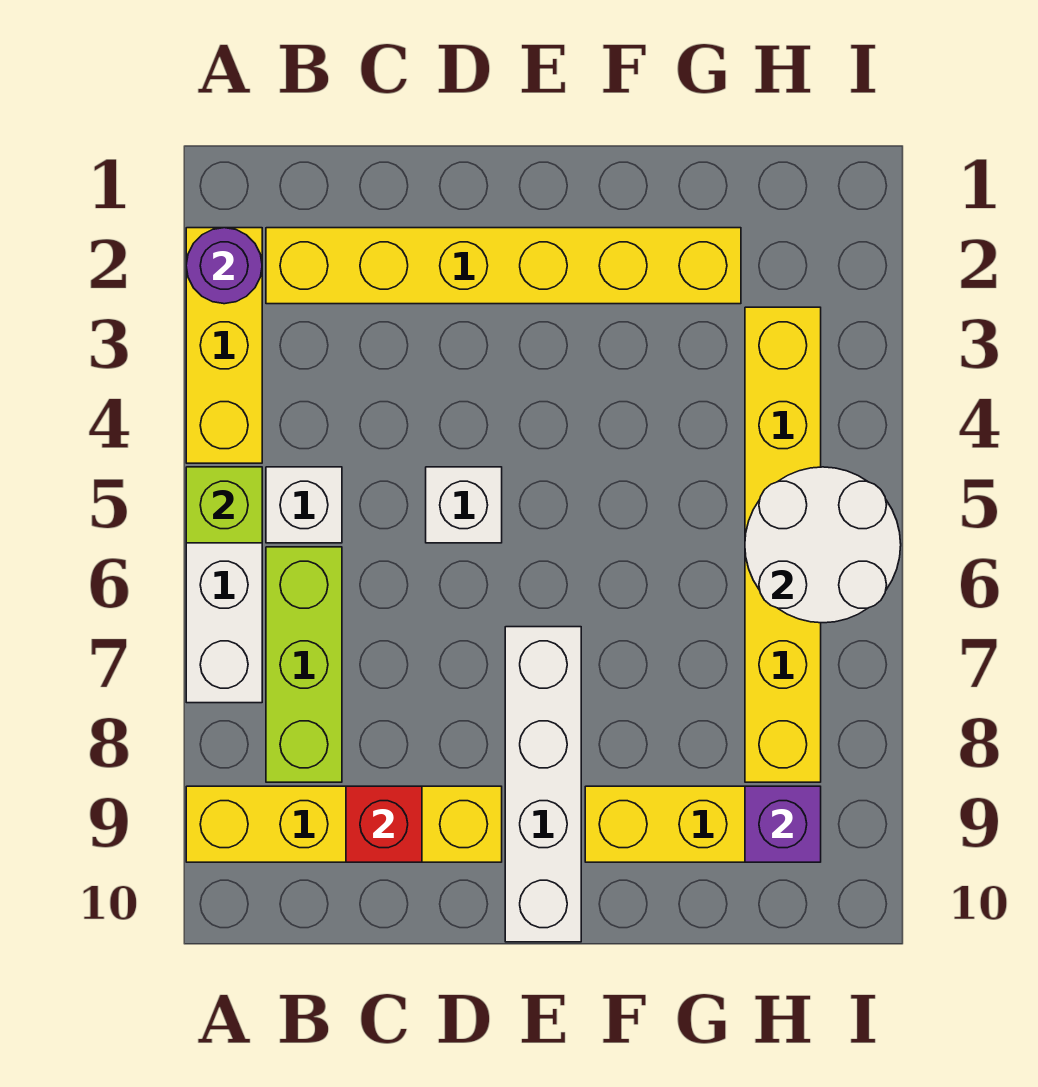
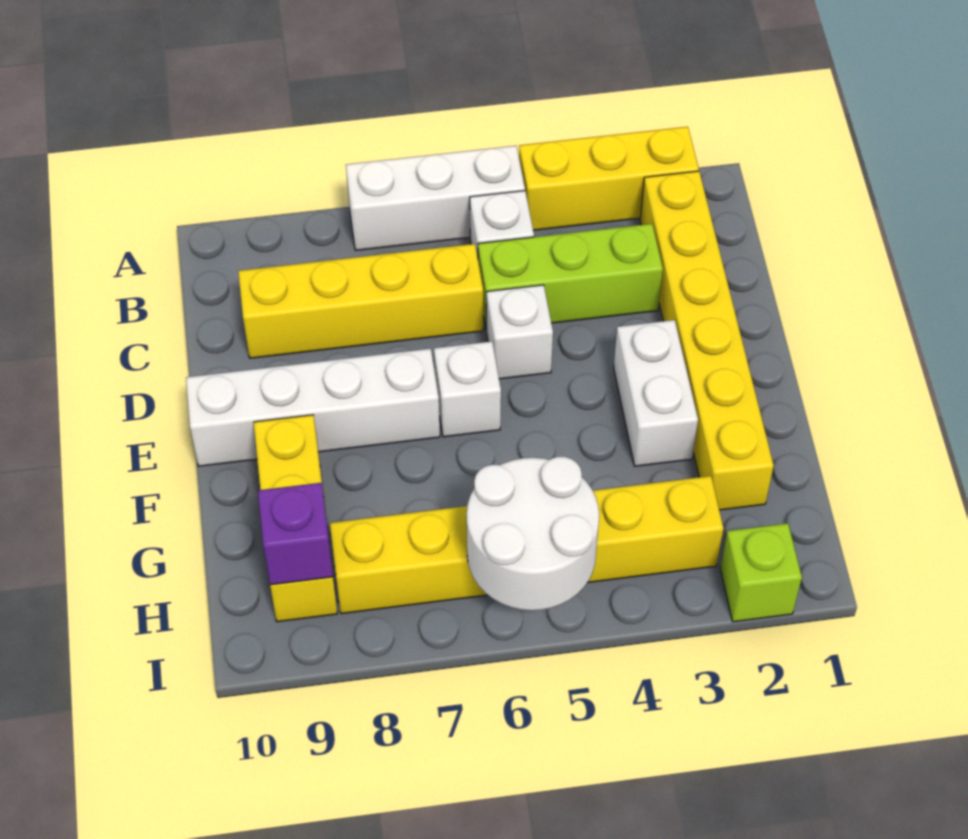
purple 1x1 round brick [186,228,262,304] -> none
lime 1x1 brick [186,467,262,543] -> lime 1x1 brick moved to [720,523,802,622]
yellow 1x4 brick [186,786,502,862] -> yellow 1x4 brick turned to [238,244,483,358]
lime 1x3 brick [266,547,342,782] -> lime 1x3 brick moved to [478,224,663,328]
red 1x1 brick [346,786,422,862] -> none
none -> white 1x2 brick [614,320,698,466]
none -> white 1x1 brick [434,341,501,437]

